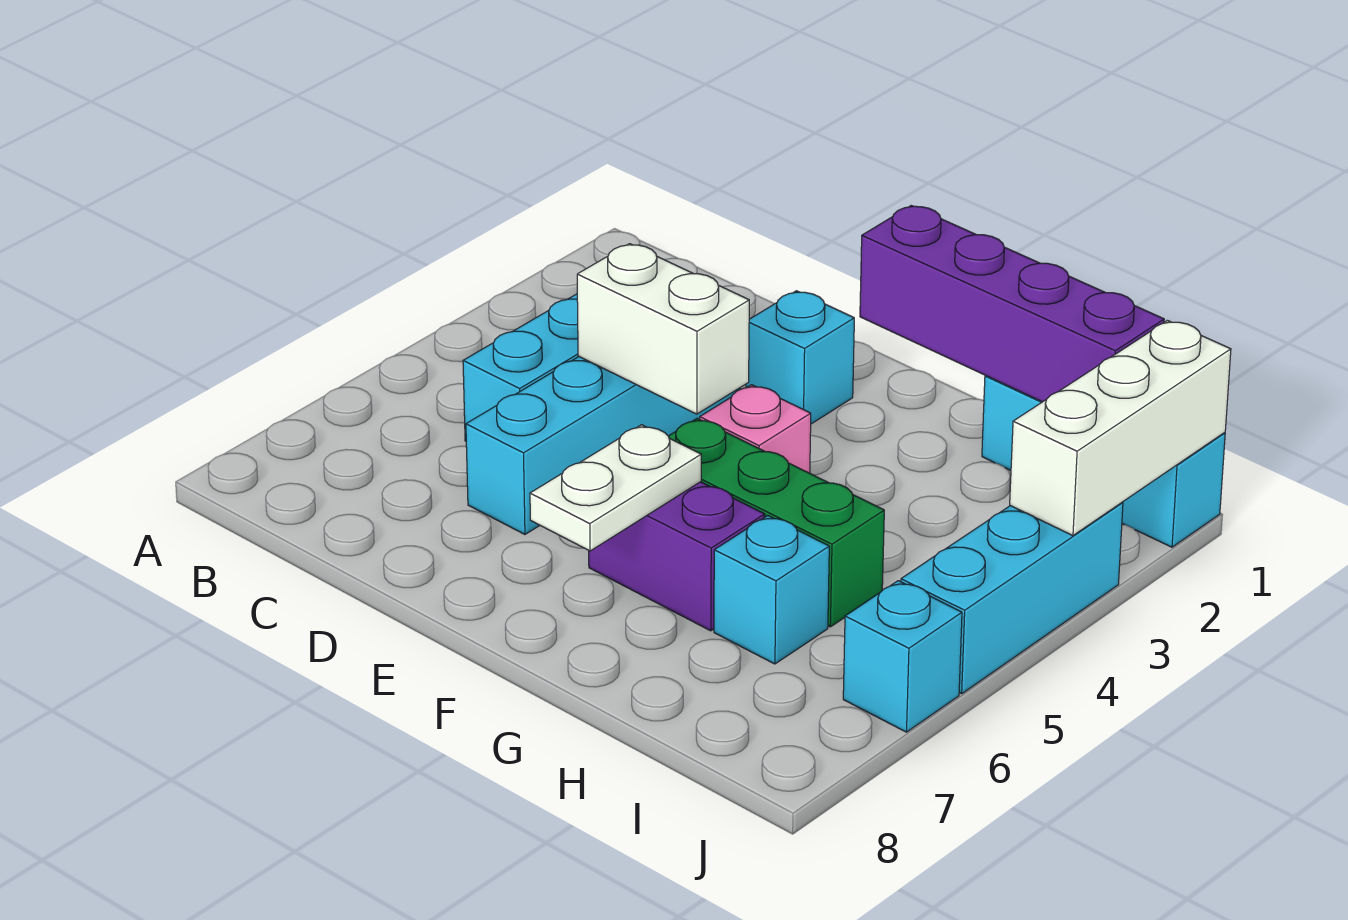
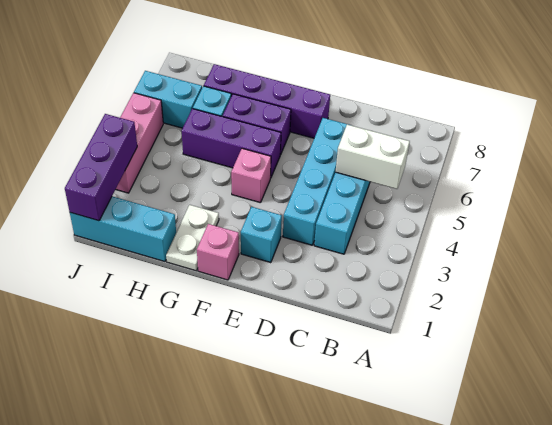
white 1x2 brick [577,244,749,414] -> white 1x2 brick moved to [336,124,410,189]
none -> pink 1x1 brick [197,224,239,280]
purple 1x4 brick [860,206,1164,402] -> purple 1x4 brick moved to [204,64,330,138]
green 1x3 brick [669,418,884,627] -> purple 1x3 brick [182,109,281,178]
white 1x2 plate [530,425,701,551] -> white 1x2 plate moved to [166,205,219,271]
white 1x3 brick [1010,320,1231,536] -> purple 1x3 brick [65,114,137,221]
cyan 1x3 brick [901,502,1123,694] -> pink 1x3 brick [116,93,163,193]
cyan 1x1 brick [843,581,962,732] -> cyan 1x2 brick [134,71,202,128]

